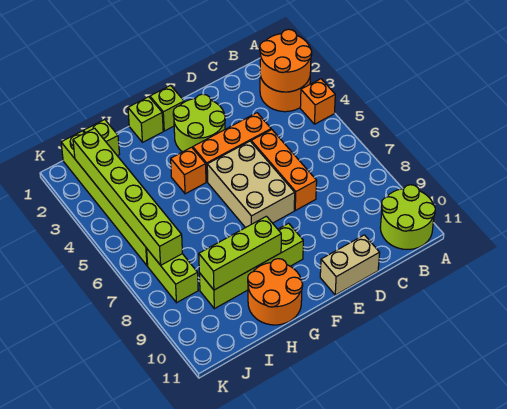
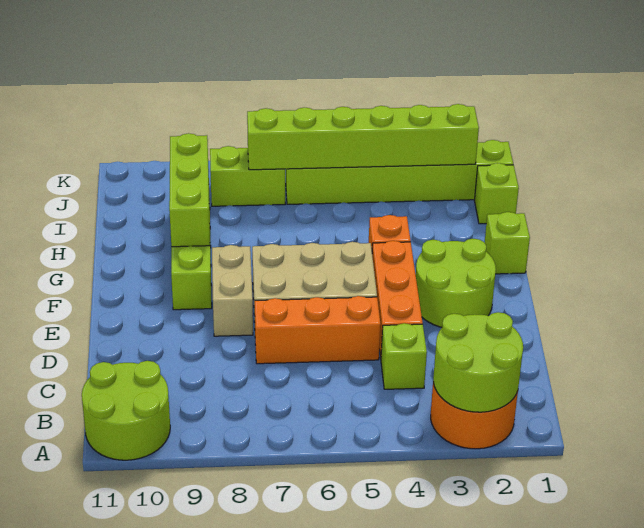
orange 2x2 round brick [260,29,312,92] -> lime 2x2 round brick [433,312,523,412]
orange 1x1 brick [300,79,335,124] -> none
tan 1x2 brick [320,235,380,295] -> tan 1x2 brick moved to [212,245,253,336]
lime 1x1 brick [150,86,184,131] -> lime 1x1 brick moved to [381,323,427,389]
orange 2x2 round brick [248,259,303,325] -> none

